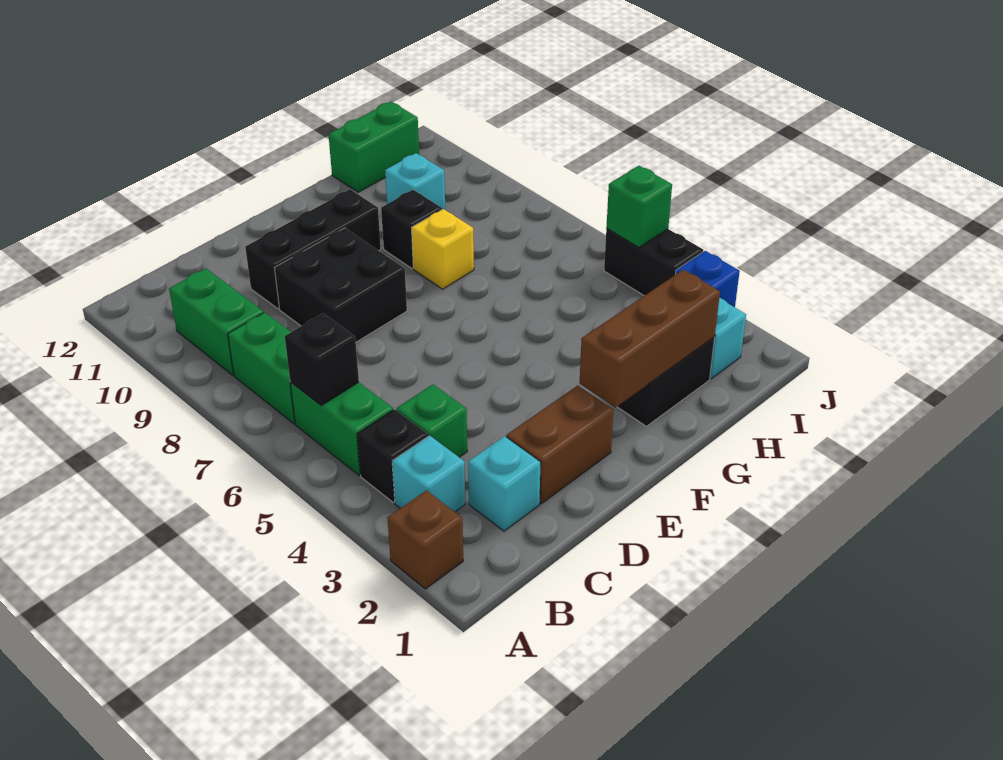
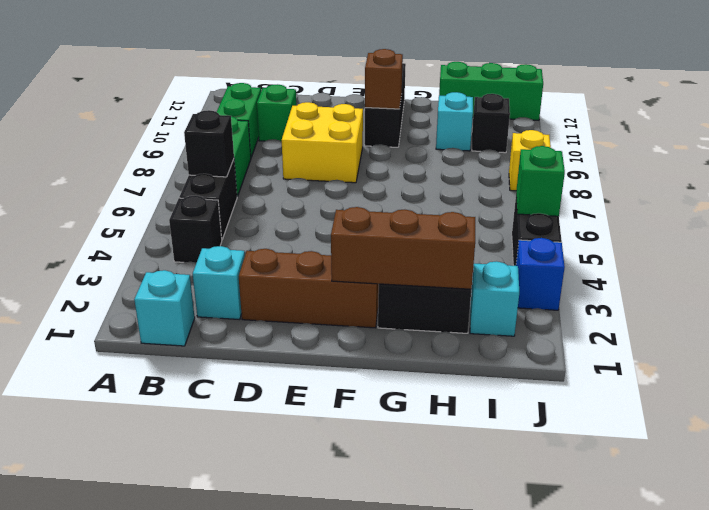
brown 1x1 brick [388,490,463,589] -> brown 1x1 brick moved to [365,49,403,109]
cyan 1x1 brick [392,436,465,512] -> cyan 1x1 brick moved to [134,270,195,346]
green 1x2 brick [290,382,393,475] -> black 1x2 brick [179,159,237,240]
green 1x1 brick [397,385,467,457] -> green 1x1 brick moved to [257,84,296,142]
brown 1x2 brick [506,385,614,504] -> brown 1x3 brick [239,249,379,328]
black 2x2 brick [275,228,407,342] -> yellow 2x2 brick [282,102,363,183]
black 1x3 brick [245,189,381,309] -> black 1x3 brick turned to [365,63,406,147]
yellow 1x1 brick [412,209,474,289] -> yellow 1x1 brick moved to [509,130,551,191]
black 1x1 brick [381,190,442,269] -> black 1x1 brick moved to [472,94,510,153]
green 1x2 brick [328,102,419,192] -> green 1x3 brick [439,62,543,120]

